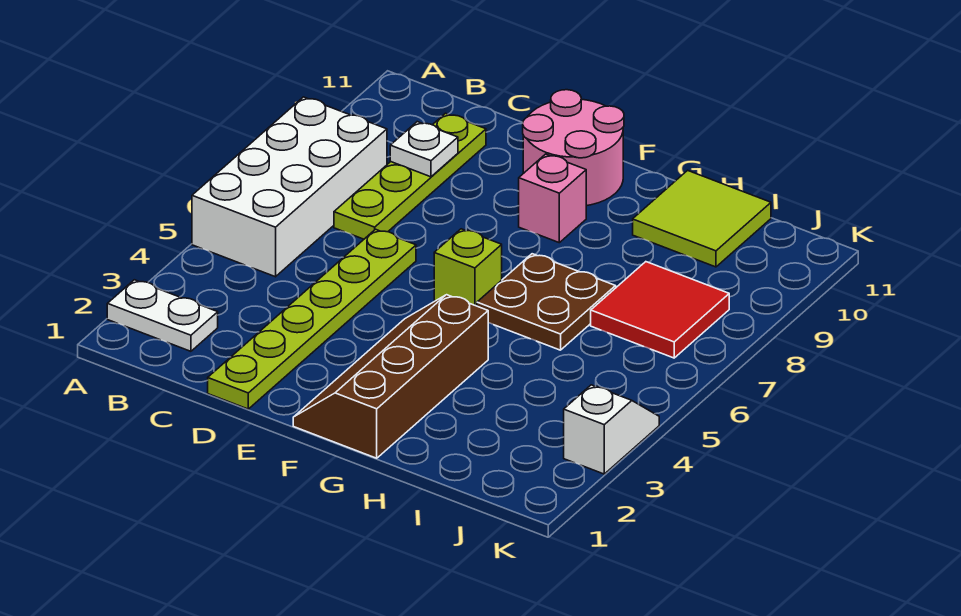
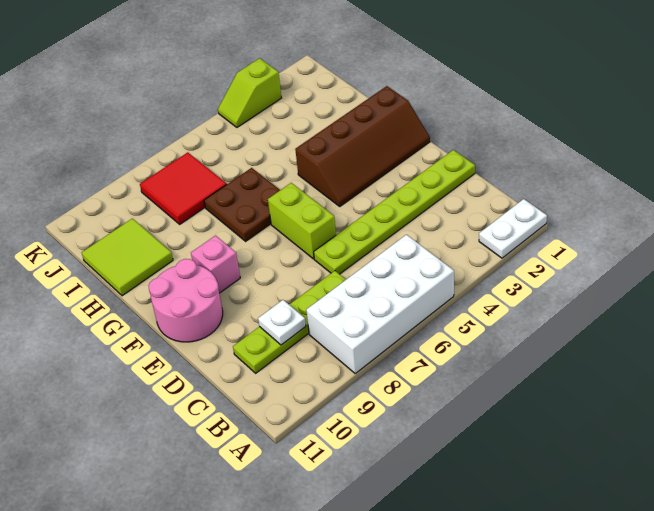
white 1x2 plate [107,280,218,351] -> white 1x2 plate turned to [479,199,547,258]
lime 1x1 brick [434,229,502,306] -> lime 1x2 brick [268,183,336,259]
white 1x2 slope [564,385,659,474] -> lime 1x2 slope [218,58,281,127]

